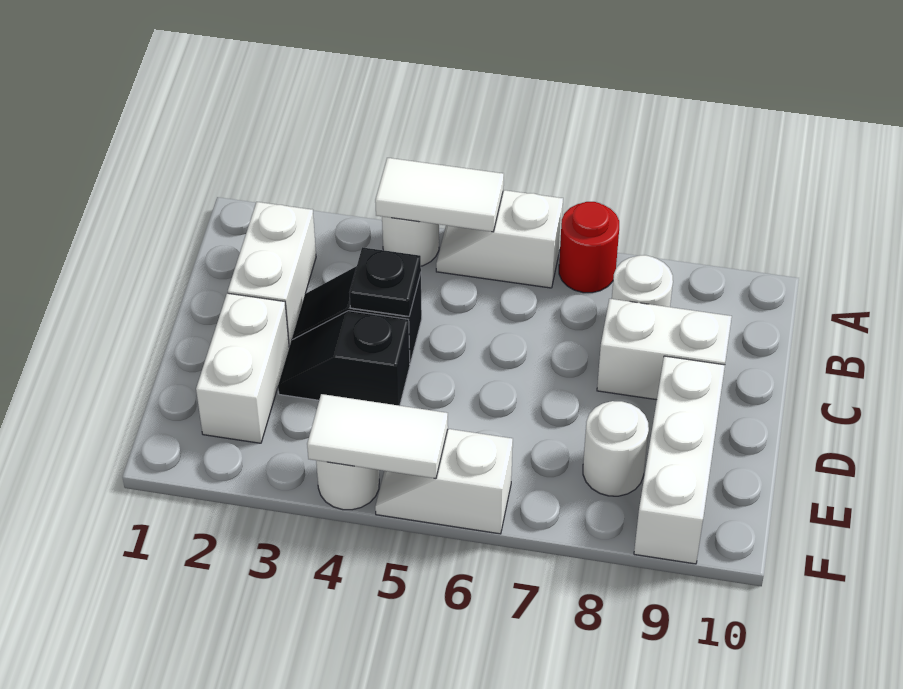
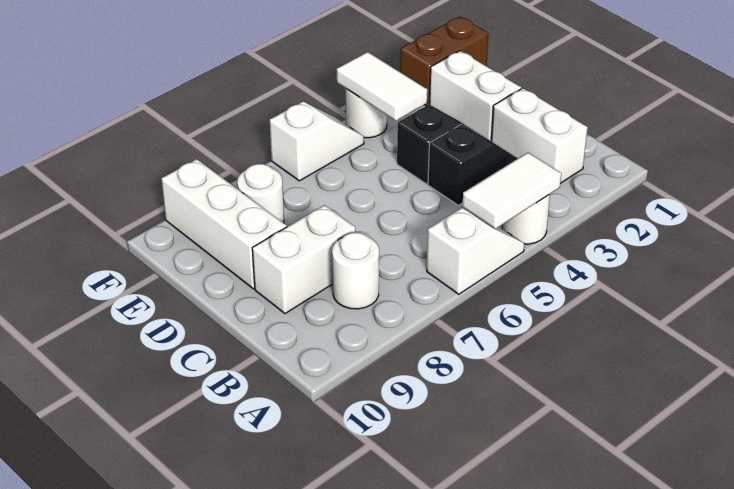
red 1x1 round brick [559,202,619,293] -> none
black 1x1 plate [350,247,421,316] -> none
none -> brown 1x2 brick [400,16,488,106]
white 1x2 tile [307,394,448,478] -> white 1x2 tile turned to [337,52,427,121]

